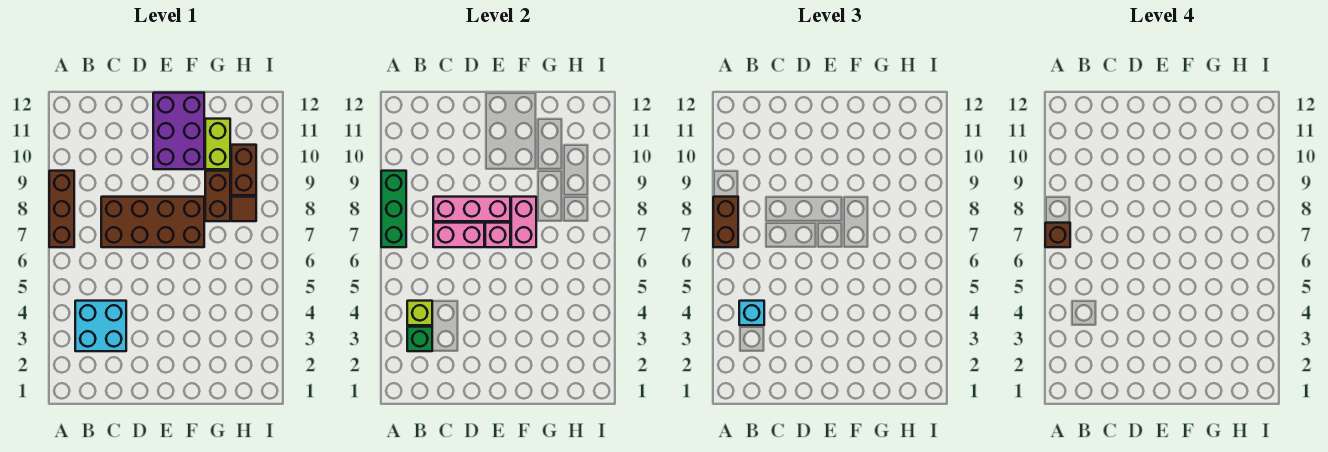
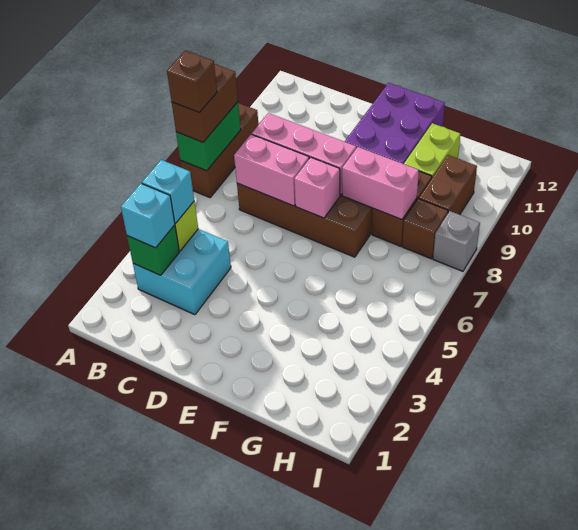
green 1x3 brick [381,171,406,247] -> green 1x2 brick [176,102,241,171]
none -> cyan 1x1 brick [121,184,175,248]
pink 1x2 brick [511,197,536,247] -> pink 1x2 brick turned to [342,147,419,220]
brown 1x1 tile [231,197,256,221] -> brown 1x1 brick [402,199,448,259]
none -> grey 1x1 brick [433,211,480,271]

